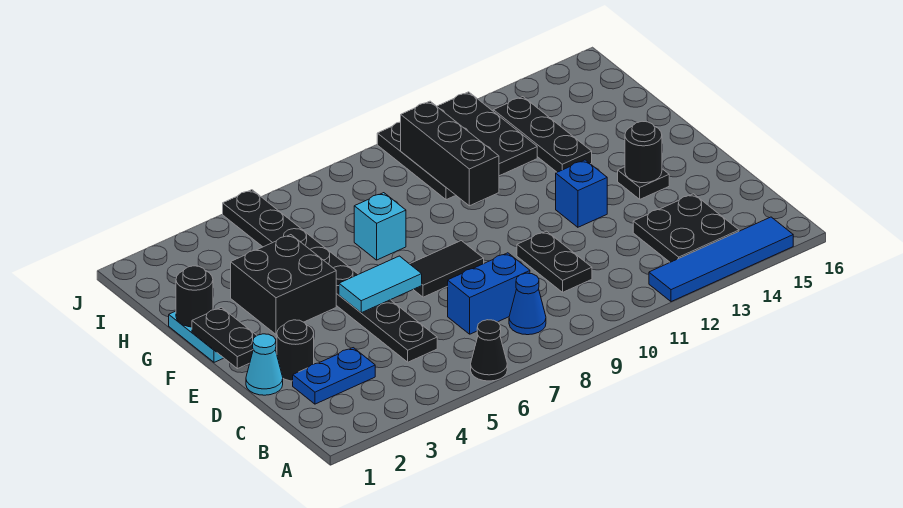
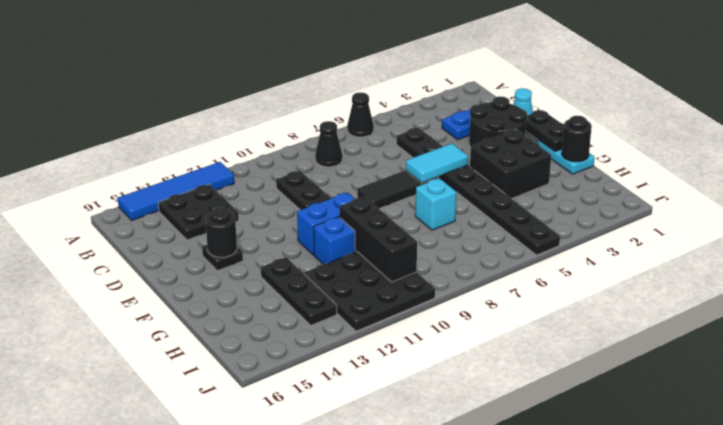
blue 1x1 cone [509,273,546,335] -> black 1x1 cone [315,121,342,167]
blue 1x2 brick [448,253,530,334] -> blue 1x2 brick moved to [297,192,355,255]
black 1x1 round brick [277,320,314,381] -> black 2x2 round brick [469,96,527,148]
blue 1x1 brick [556,160,607,227] -> blue 1x1 brick moved to [314,217,355,264]

